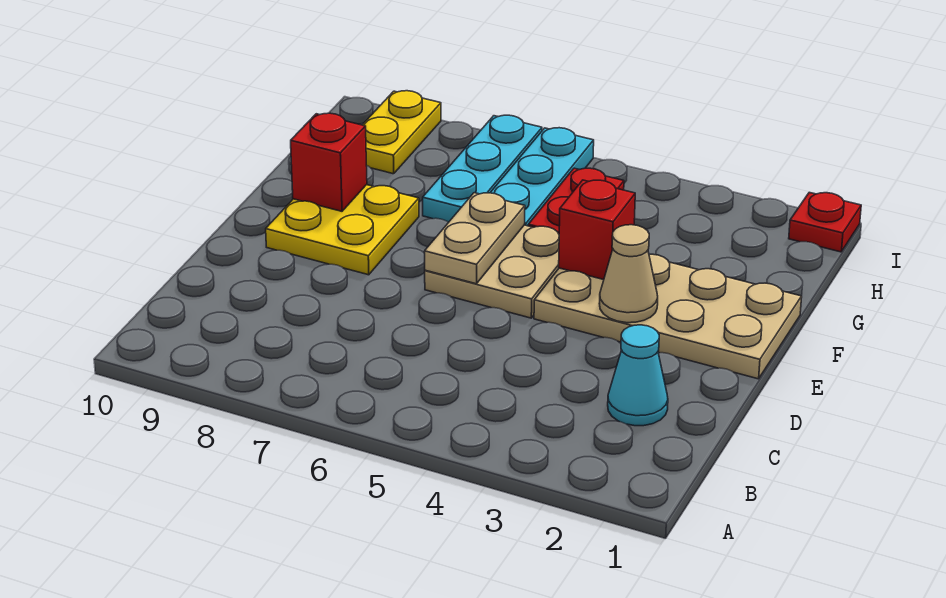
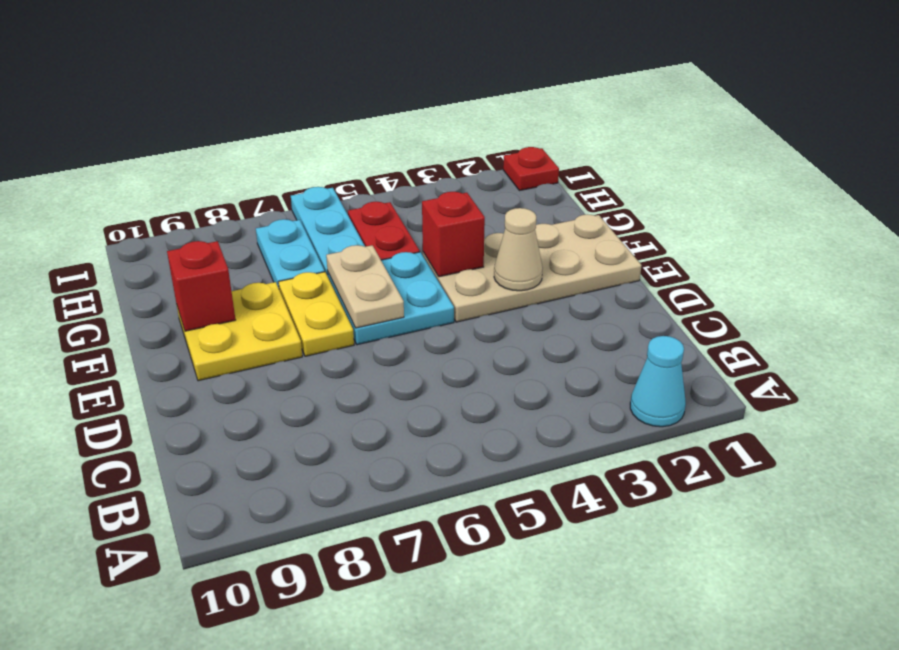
cyan 1x1 cone [608,325,668,426] -> cyan 1x1 cone moved to [630,336,686,427]
tan 2x2 plate [425,225,559,318] -> cyan 2x2 plate [328,252,454,345]
cyan 1x3 plate [423,115,542,222] -> cyan 1x2 plate [256,219,325,288]
yellow 1x2 plate [363,91,441,174] -> yellow 1x2 plate moved to [278,272,354,356]

